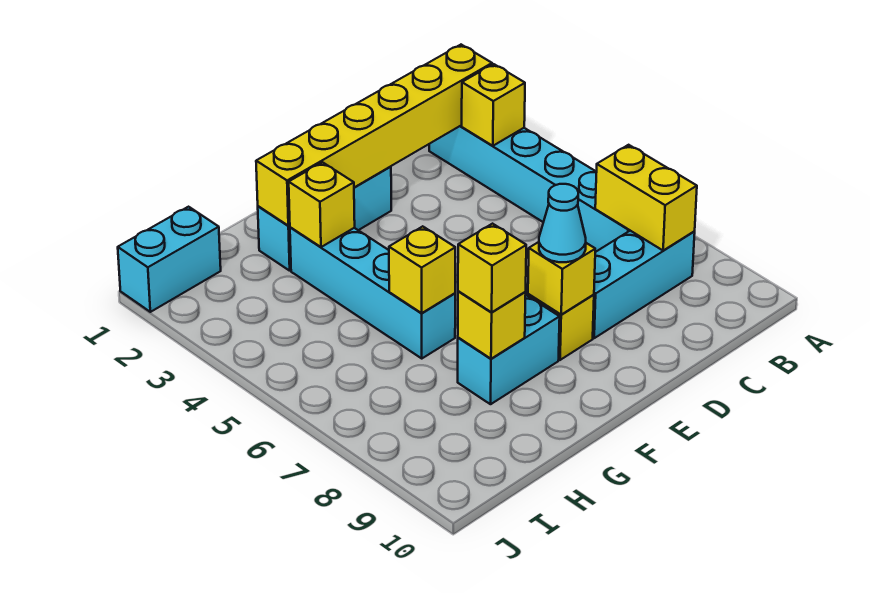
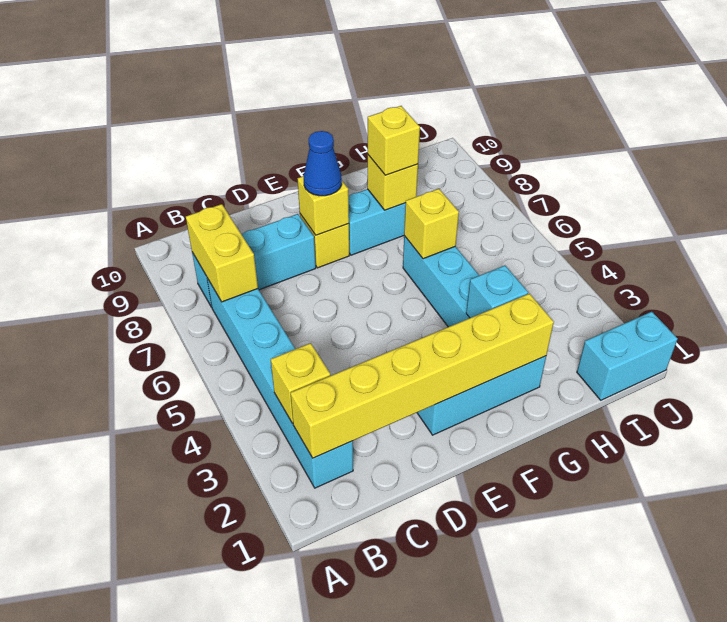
cyan 1x1 cone [539,184,586,262] -> blue 1x1 cone [304,131,342,196]
yellow 1x1 brick [289,162,355,247] -> cyan 1x1 brick [466,266,528,318]

